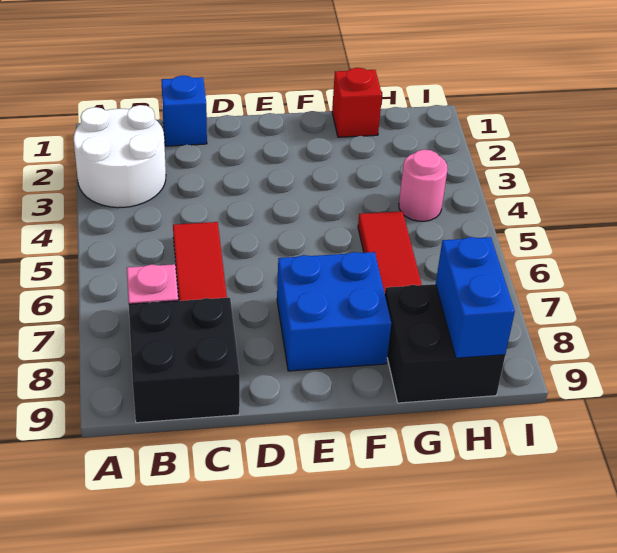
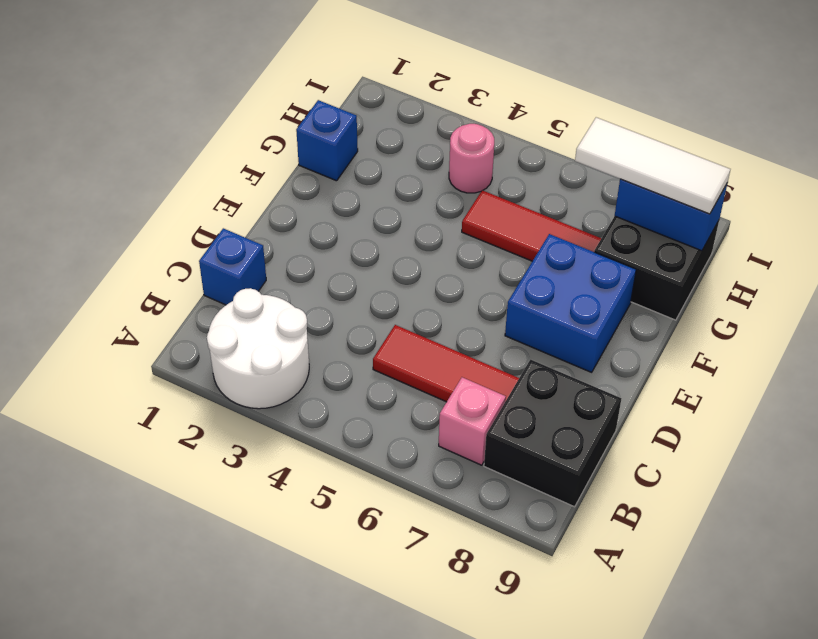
red 1x1 brick [332,68,382,137] -> blue 1x1 brick [296,100,358,181]
none -> white 1x3 tile [575,117,730,214]

